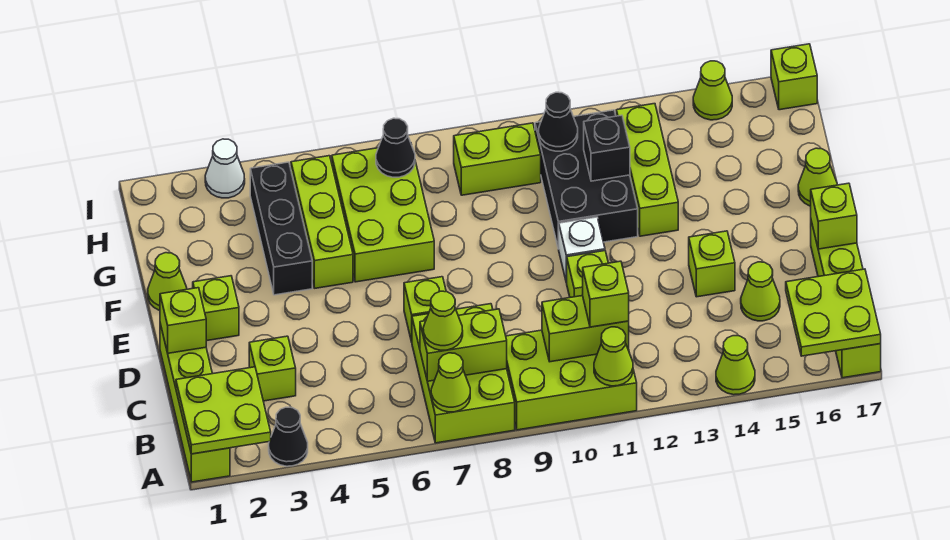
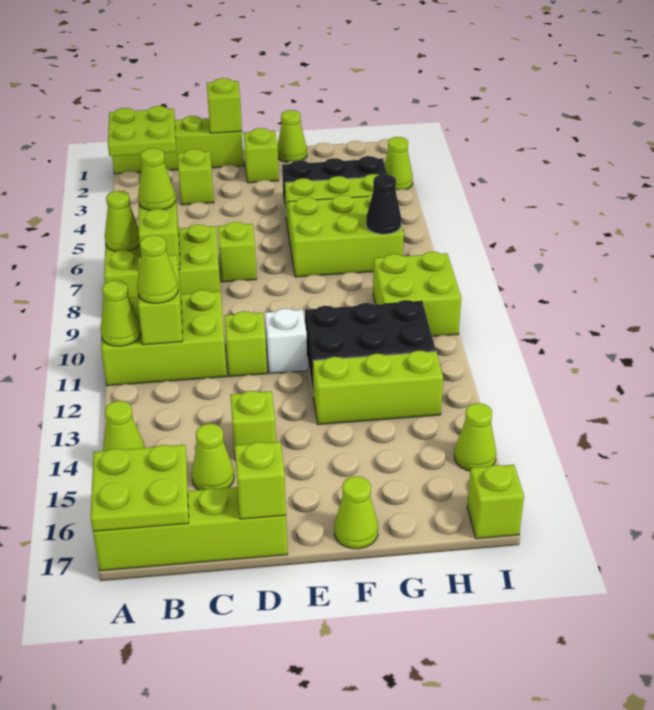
black 1x1 cone [269,407,308,466] -> none
lime 2x3 brick [506,330,637,430] -> lime 2x3 brick turned to [101,290,227,386]
lime 1x1 brick [583,261,629,327] -> lime 1x1 cone [137,235,178,303]
black 1x1 brick [584,115,630,181] -> none
lime 1x2 brick [454,123,541,195] -> lime 2x2 brick [373,252,461,336]
black 1x1 cone [539,92,578,151] -> none
white 1x1 cone [205,139,245,198] -> lime 1x1 cone [385,137,413,190]

